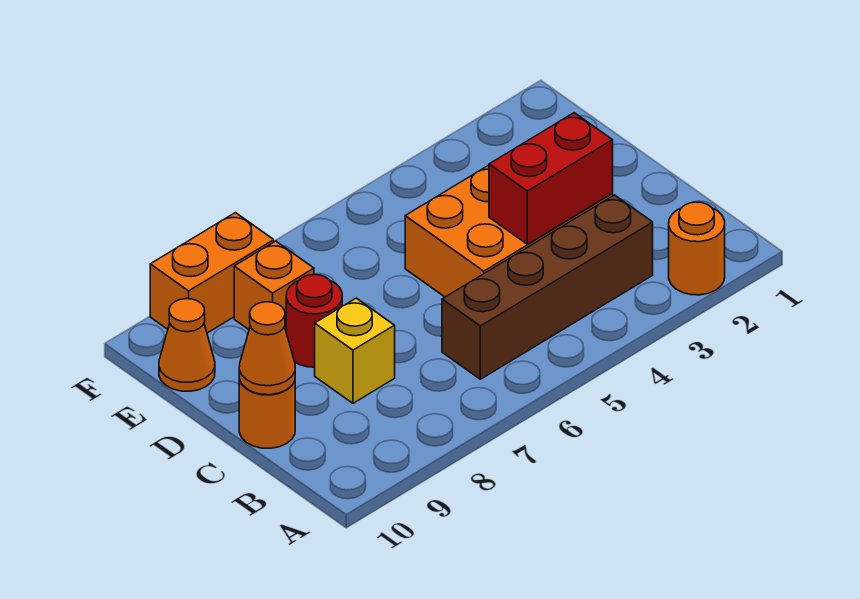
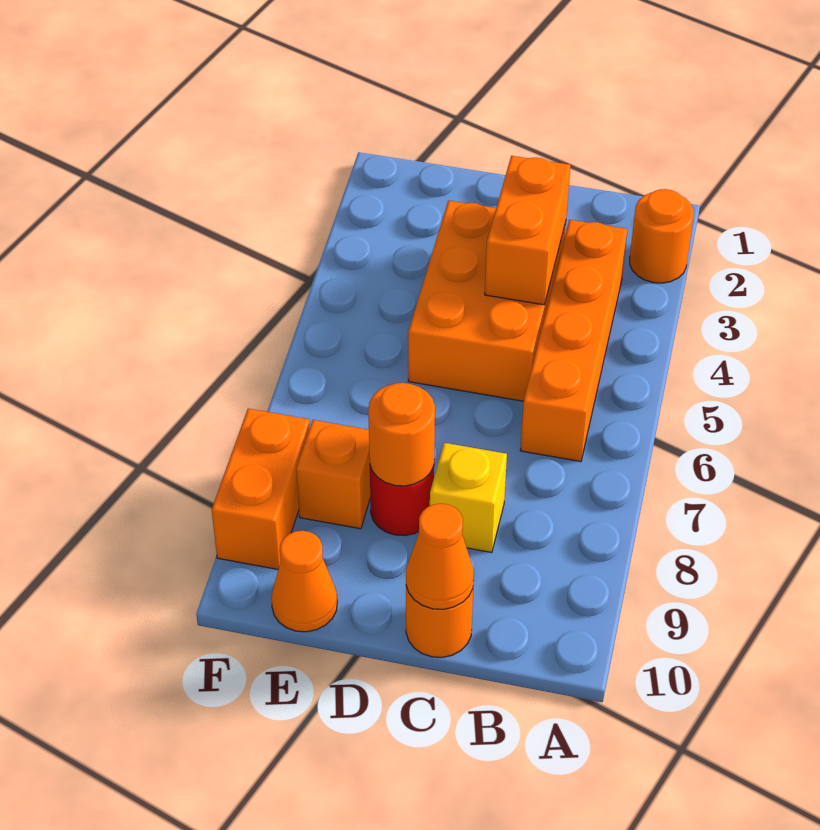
brown 1x4 brick [442,195,653,379] -> orange 1x4 brick [520,220,627,462]
red 1x2 brick [489,113,613,244] -> orange 1x2 brick [485,156,570,305]
none -> orange 1x1 round brick [368,383,435,486]

